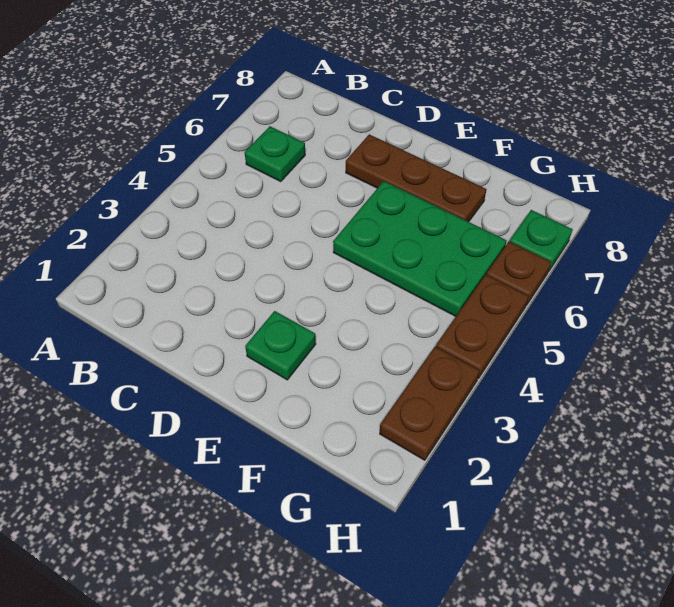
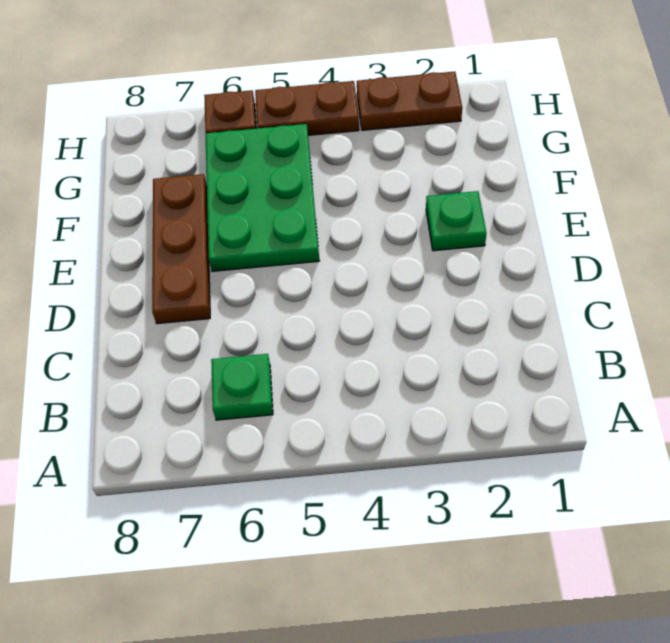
green 1x1 plate [510,210,573,272] -> none

